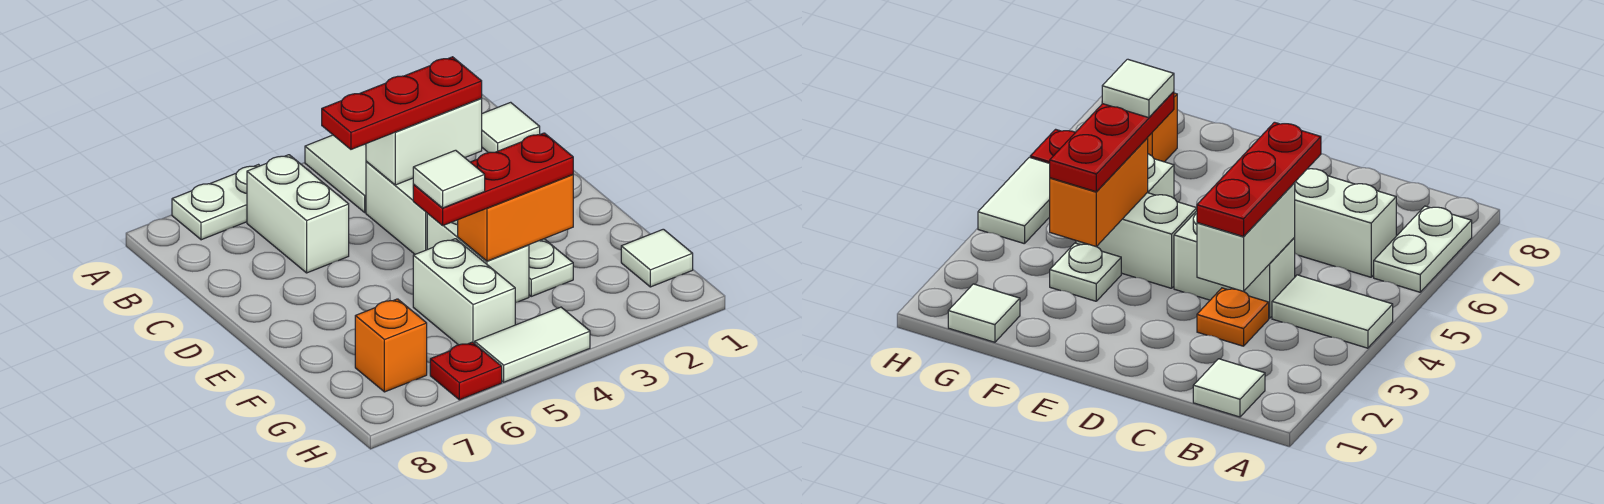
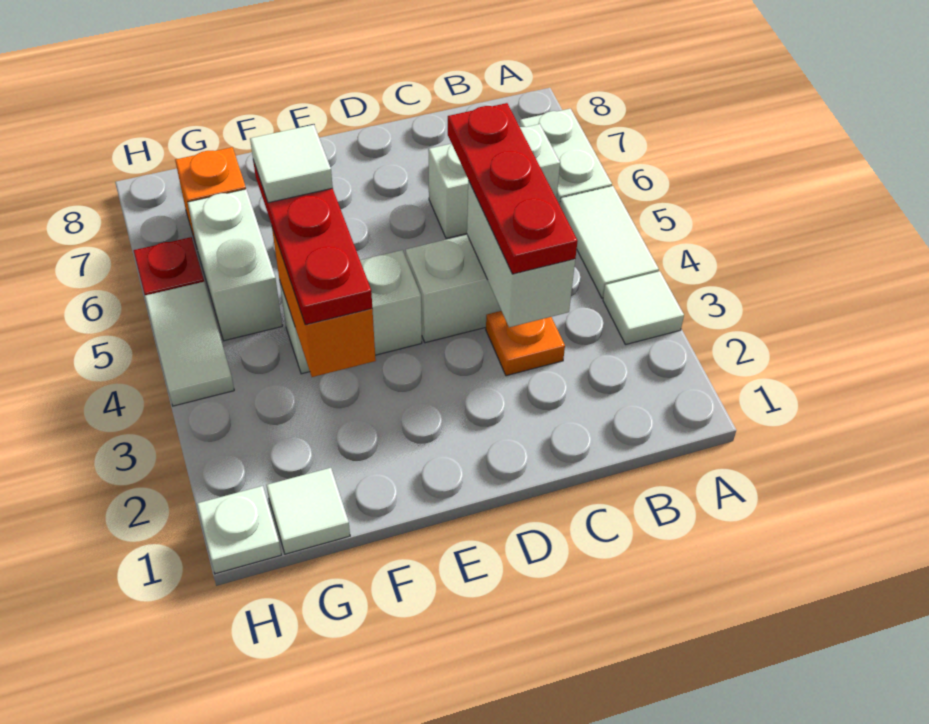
white 1x2 tile [305,135,366,212] -> white 1x2 tile turned to [560,186,659,298]
white 1x1 tile [482,102,540,153] -> white 1x1 tile moved to [603,271,684,345]
white 1x1 plate [529,239,573,296] -> white 1x1 plate moved to [197,486,281,574]
white 1x2 brick [413,239,515,345] -> white 1x2 brick turned to [187,189,282,341]

